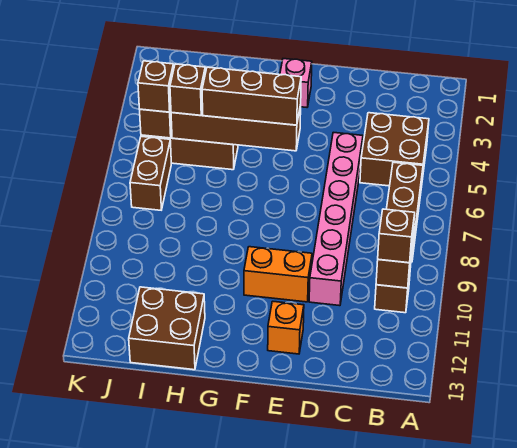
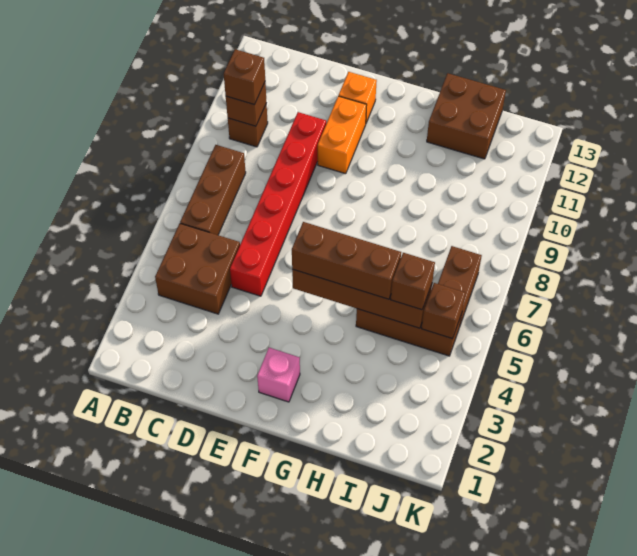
pink 1x6 brick [309,132,363,306] -> red 1x6 brick [230,112,326,296]
orange 1x2 brick [244,247,312,302] -> orange 1x2 brick turned to [318,96,367,174]
brown 1x1 brick [138,61,174,112] -> none

